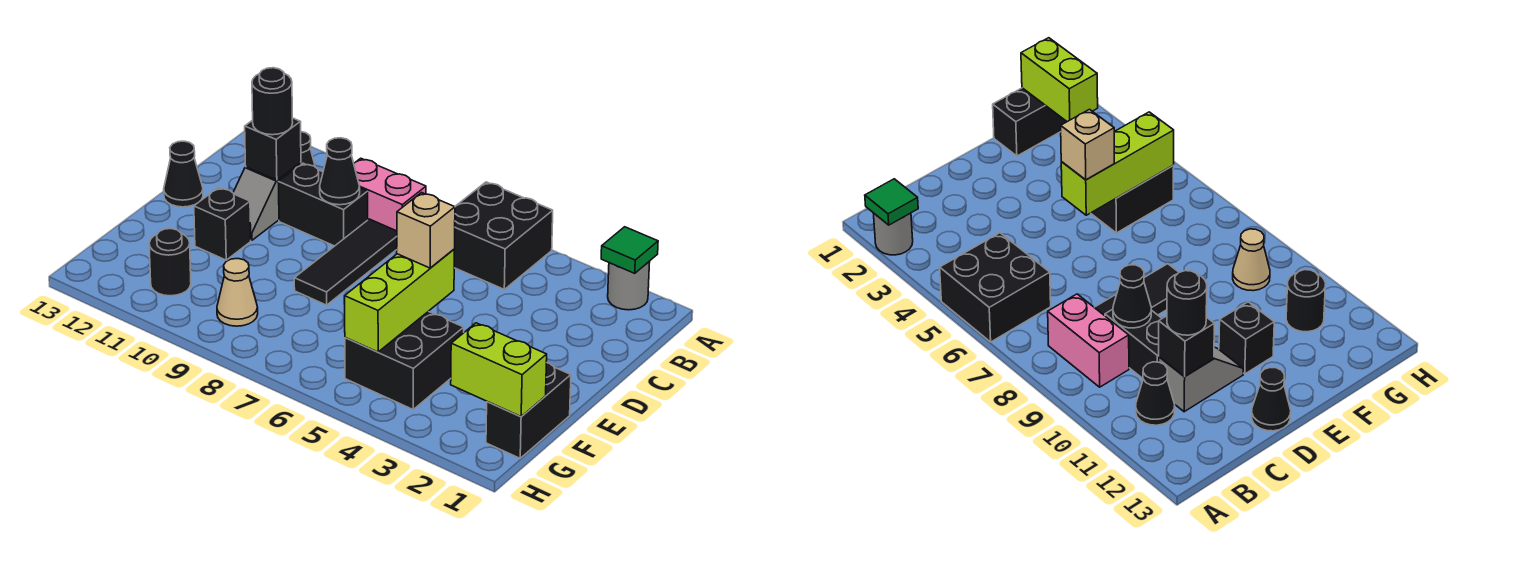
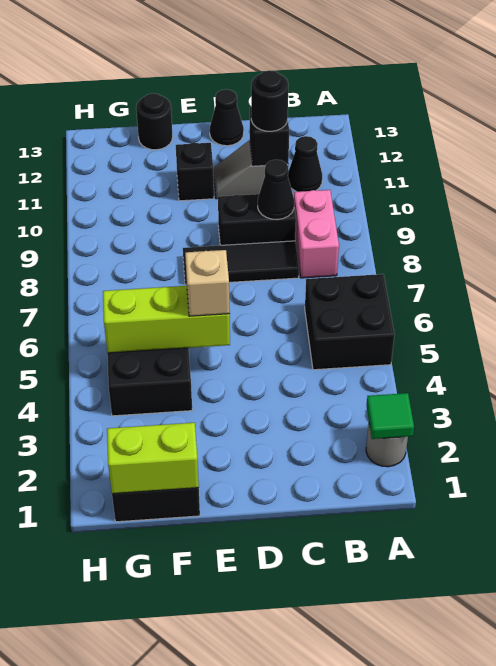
black 1x2 brick [278,163,368,246] -> black 1x2 brick turned to [218,194,296,245]
lime 1x2 brick [451,323,547,417] -> lime 1x2 brick turned to [107,423,199,494]
tan 1x1 cone [217,259,258,326] -> none
black 1x1 round brick [149,229,191,296] -> black 1x1 round brick moved to [136,93,173,150]

